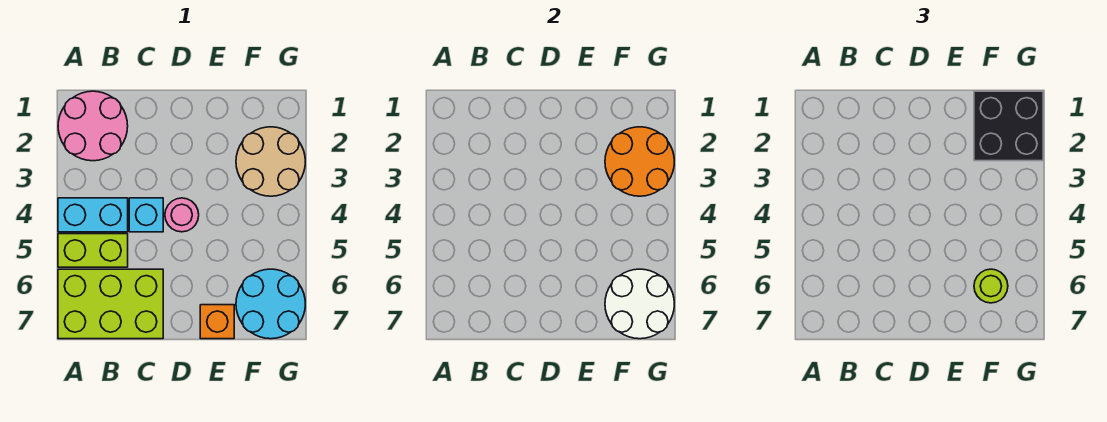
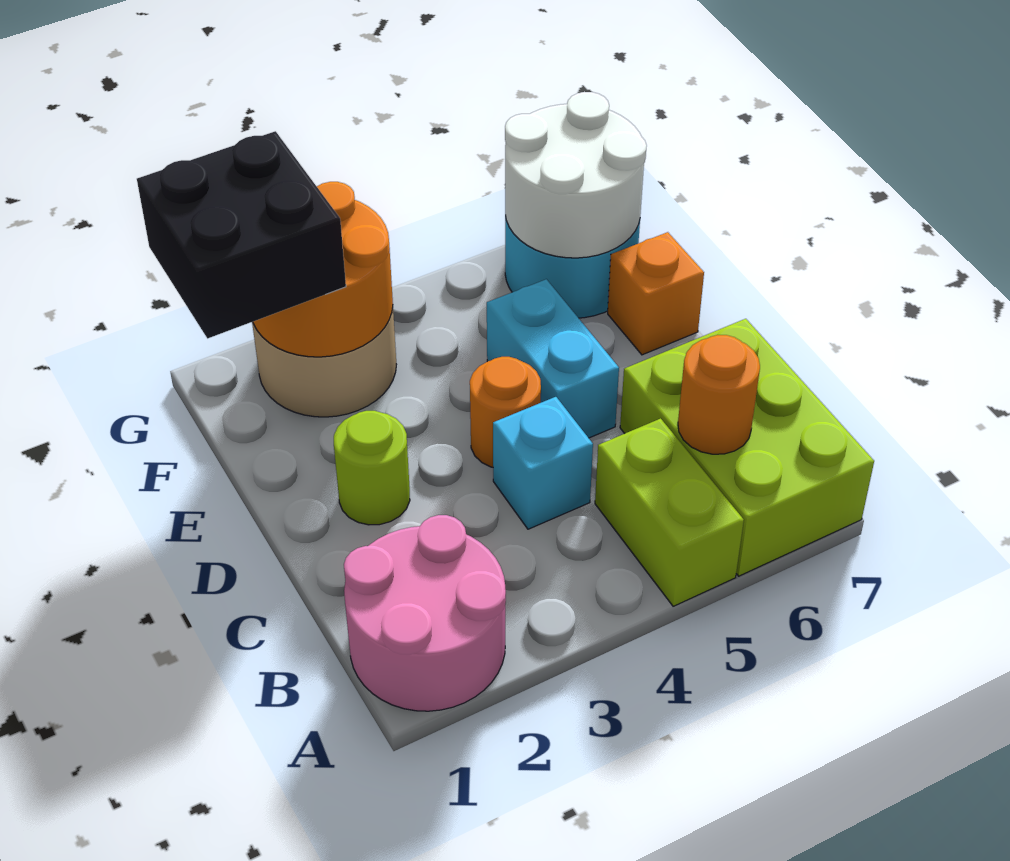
cyan 1x2 brick [58,198,128,232] -> cyan 1x2 brick moved to [487,279,619,438]
none -> orange 1x1 round brick [678,335,760,454]
pink 1x1 round brick [165,198,199,232] -> orange 1x1 round brick [470,357,541,467]
lime 1x1 round brick [974,269,1008,303] -> lime 1x1 round brick moved to [334,411,410,525]

